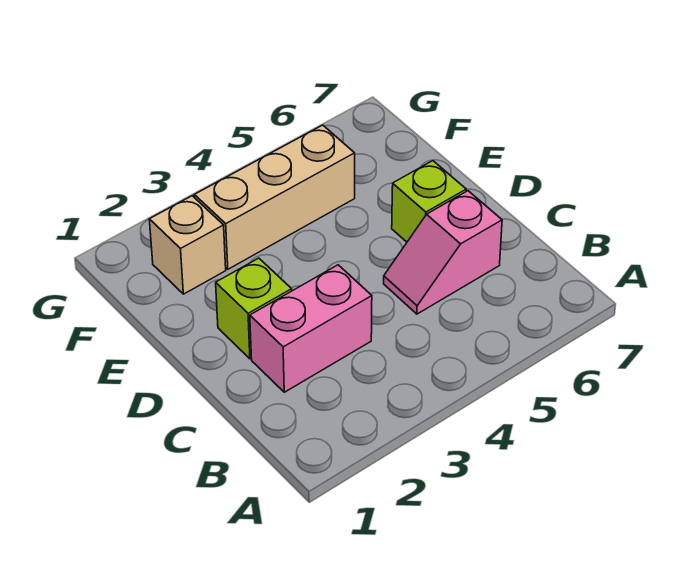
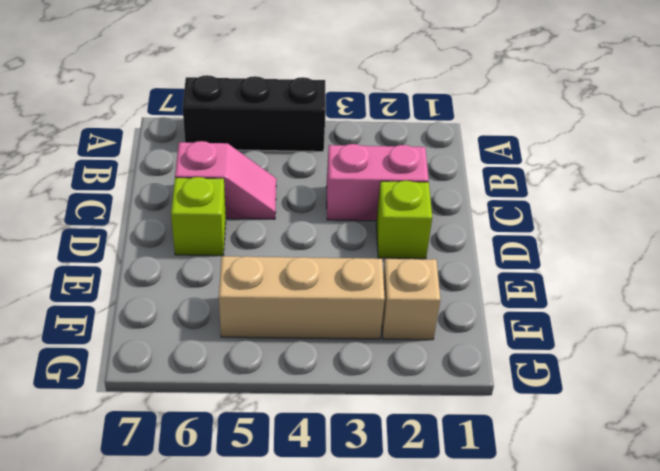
none -> black 1x3 brick [183,75,326,152]

